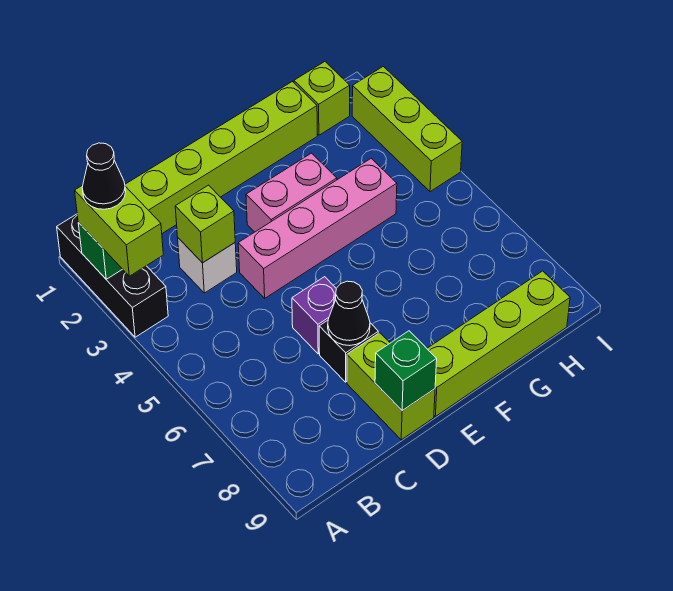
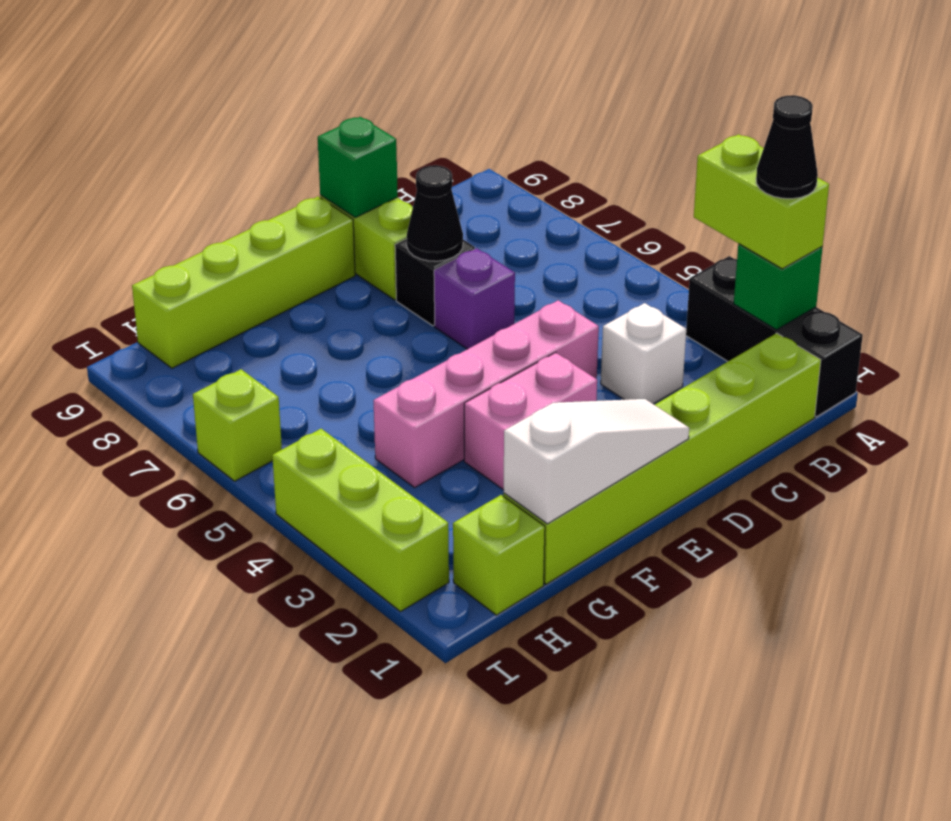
lime 1x1 brick [175,185,235,263] -> lime 1x1 brick moved to [193,369,282,481]
none -> white 1x3 slope [504,399,689,524]

